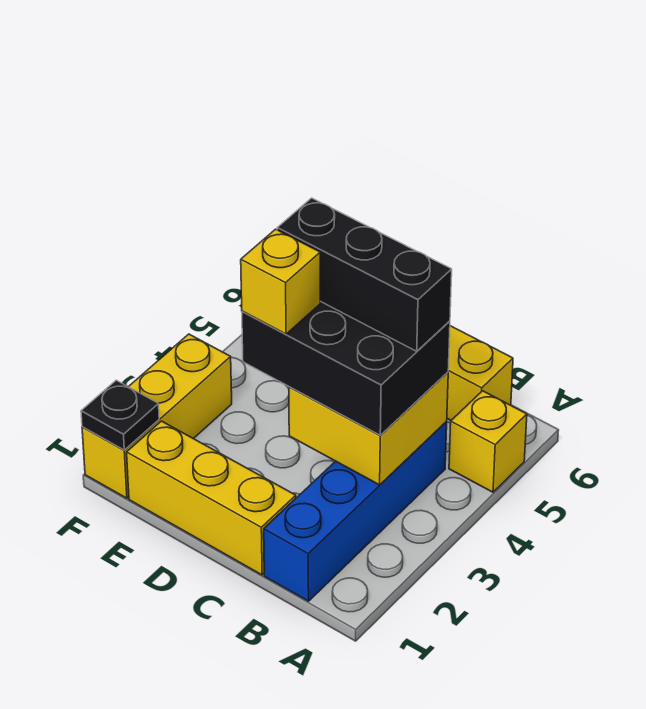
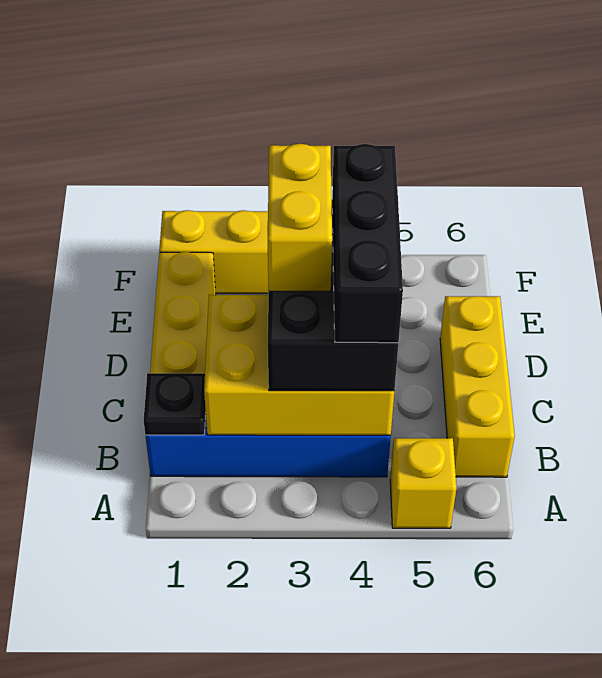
yellow 2x2 brick [289,372,448,485] -> yellow 2x3 brick [204,295,394,435]
yellow 1x1 brick [241,229,320,334] -> yellow 1x2 brick [268,144,332,291]
black 1x1 plate [81,380,159,450] -> black 1x1 plate moved to [144,373,206,435]

